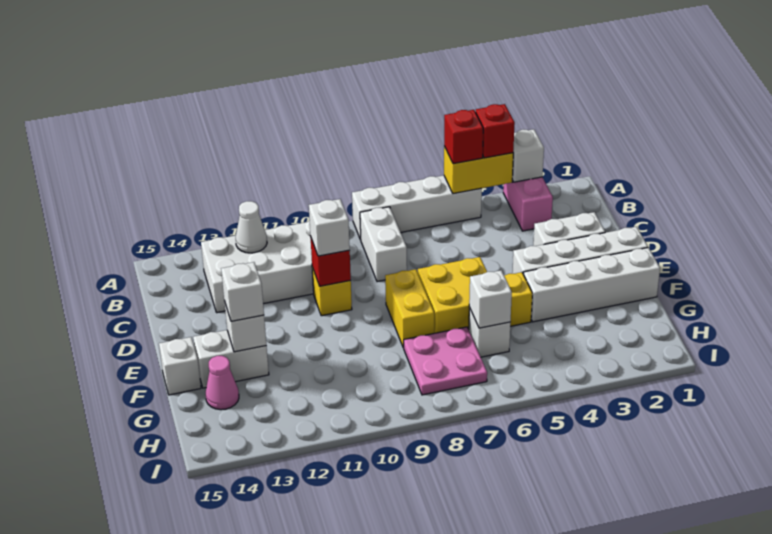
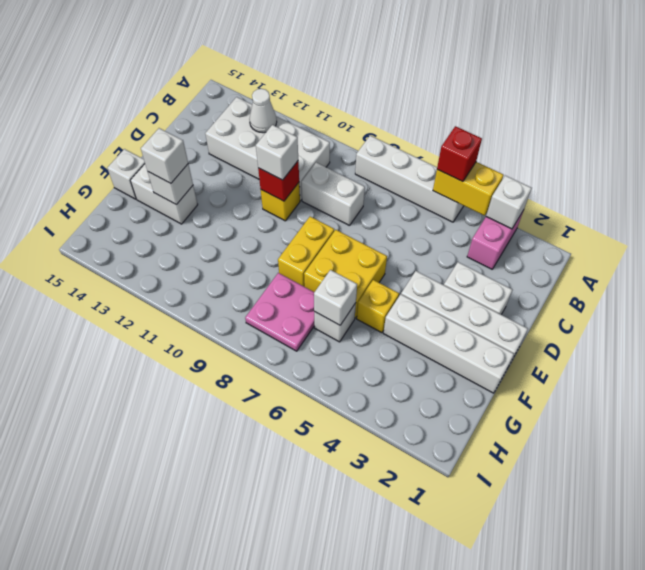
red 1x1 brick [476,104,515,158] -> none
white 1x2 brick [360,207,407,282] -> white 1x2 brick turned to [301,163,365,226]
pink 1x1 cone [206,356,239,410] -> none

